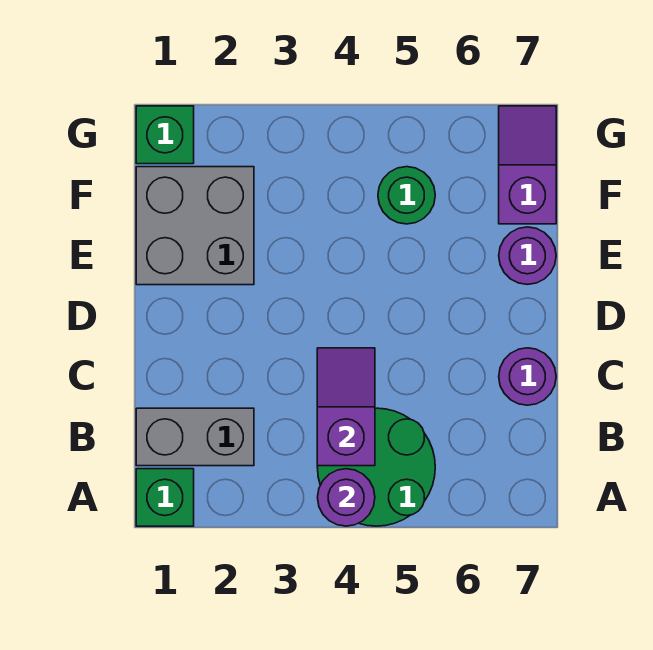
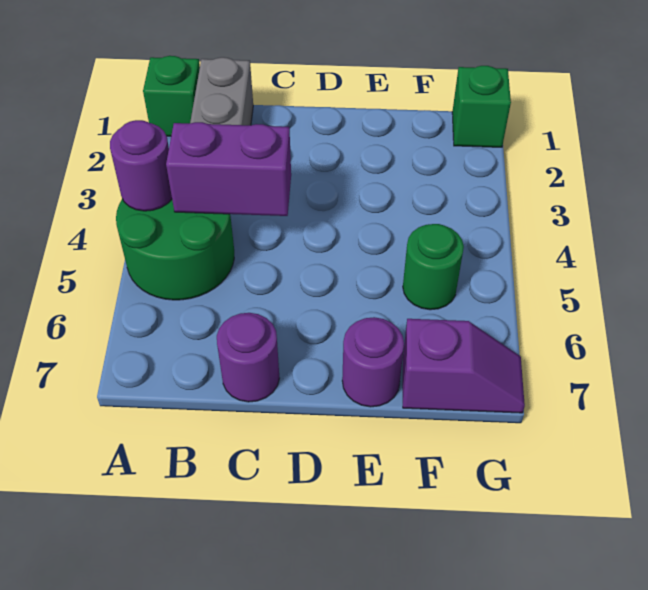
purple 1x2 slope [317,348,375,466] -> purple 1x2 brick [166,122,291,216]
grey 2x2 brick [136,167,254,285] -> none

